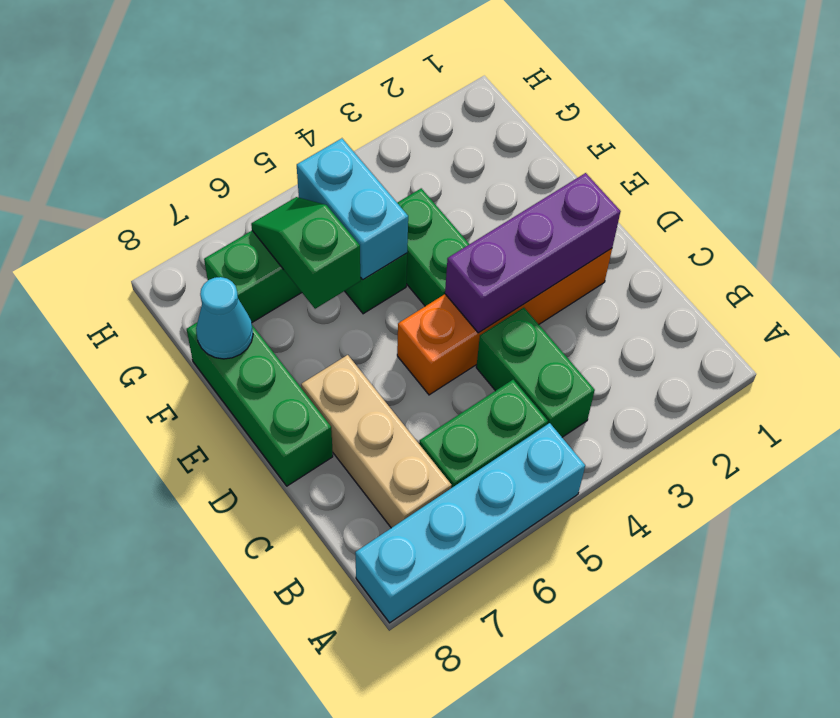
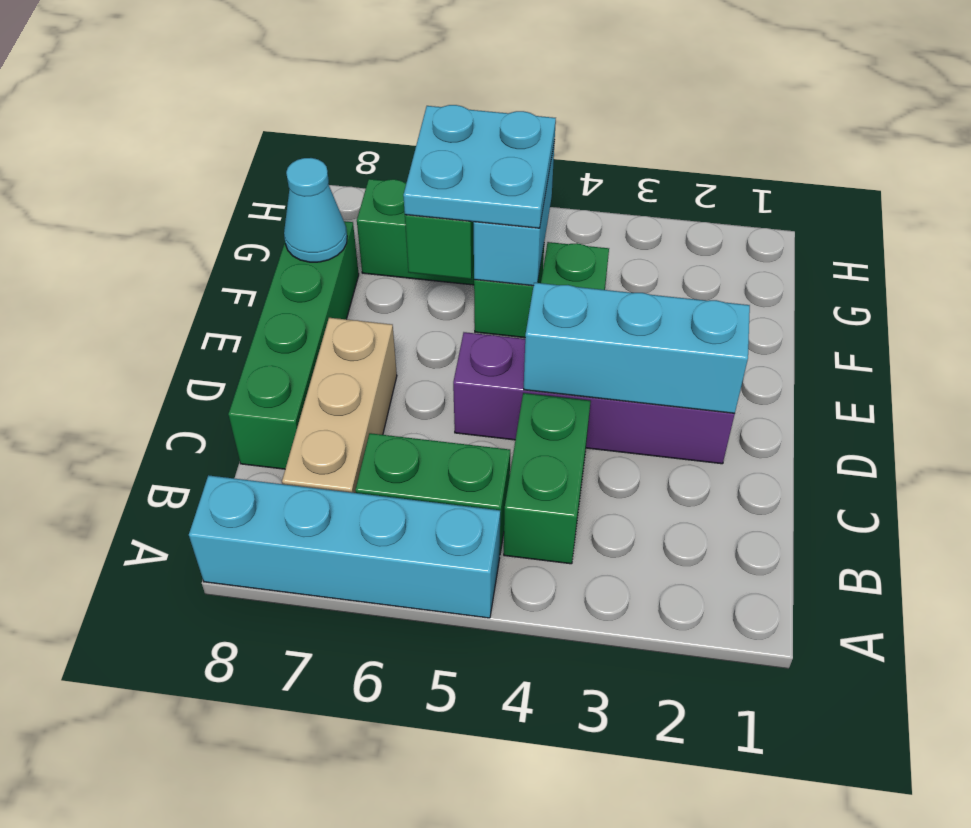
orange 1x4 brick [397,248,612,395] -> purple 1x4 brick [453,332,735,464]
purple 1x3 brick [445,173,621,333] -> cyan 1x3 brick [524,283,750,413]
green 1x3 brick [187,323,333,486] -> green 1x4 brick [228,221,359,469]
none -> cyan 2x2 plate [403,105,556,228]

